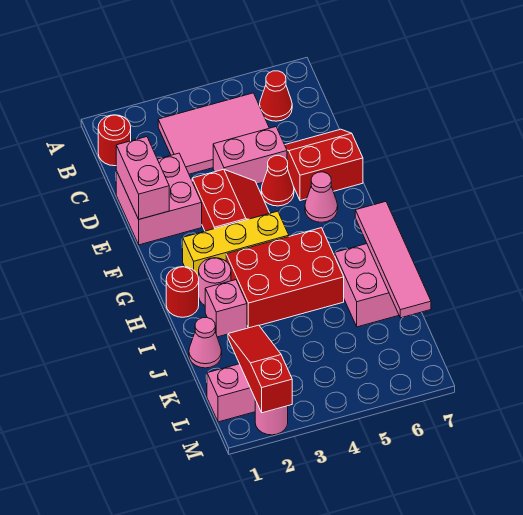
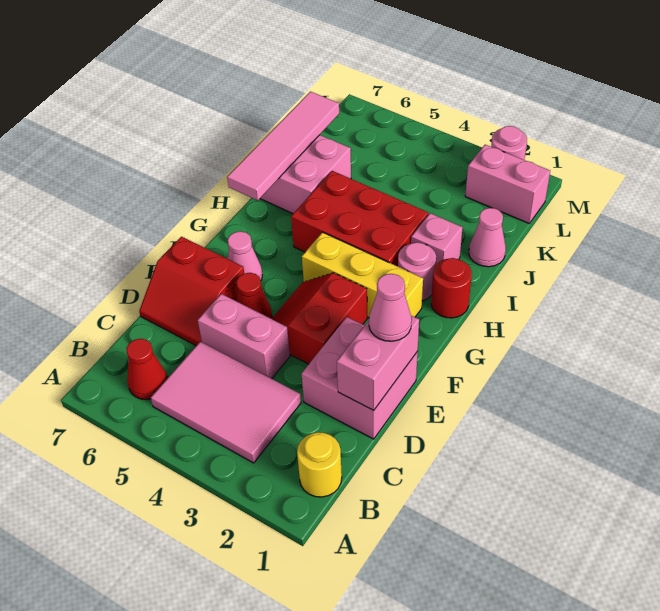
red 1x1 round brick [98,115,131,166] -> yellow 1x1 round brick [297,432,342,497]
none -> pink 1x1 cone [369,274,412,341]
red 1x3 slope [228,325,292,413] -> none

